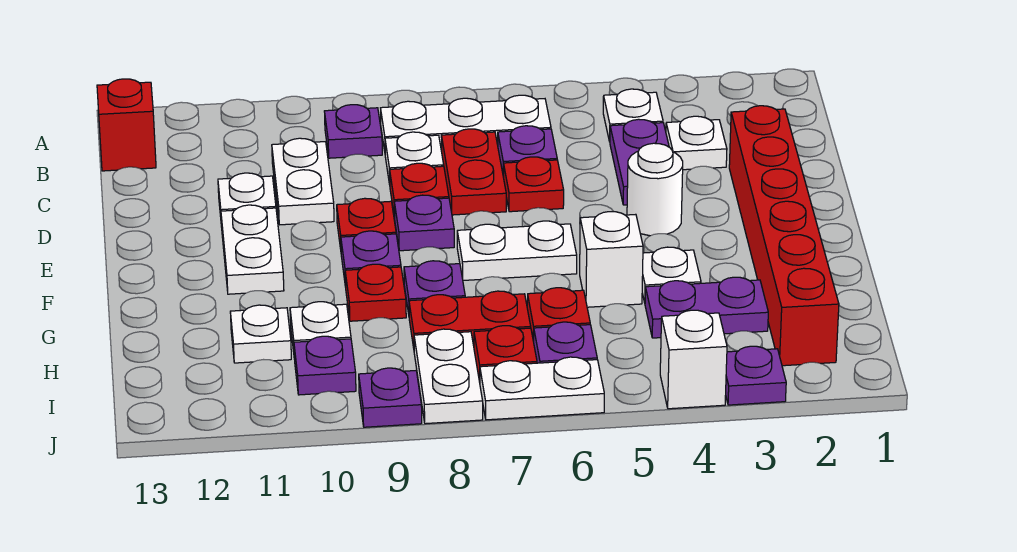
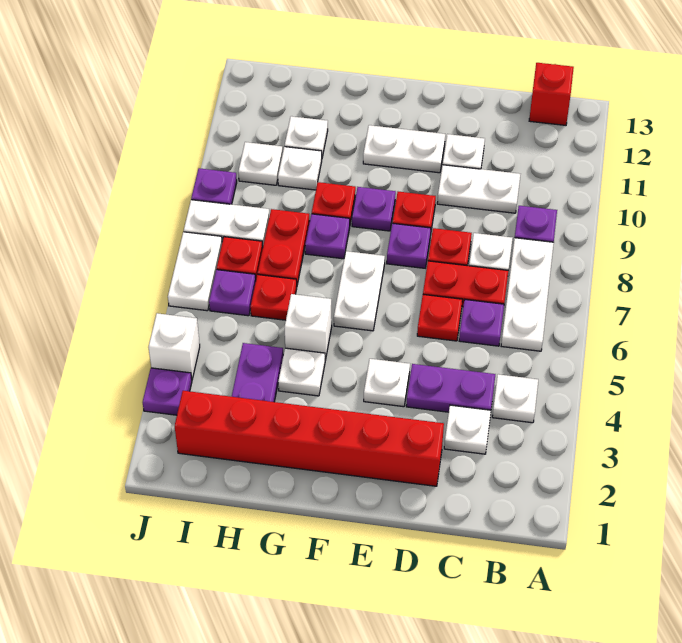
white 1x1 round brick [627,143,683,236] -> white 1x1 plate [364,359,410,407]
purple 1x1 plate [294,336,356,395] -> white 1x1 plate [238,142,283,185]

